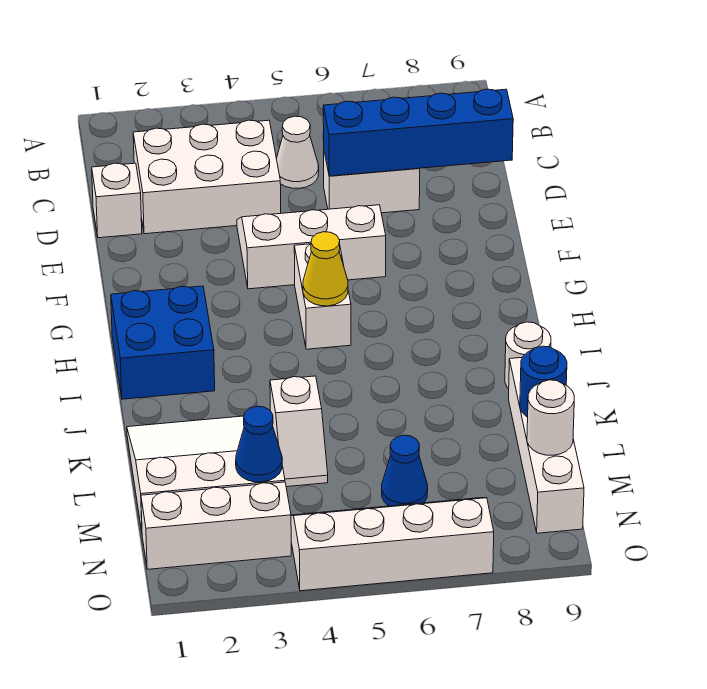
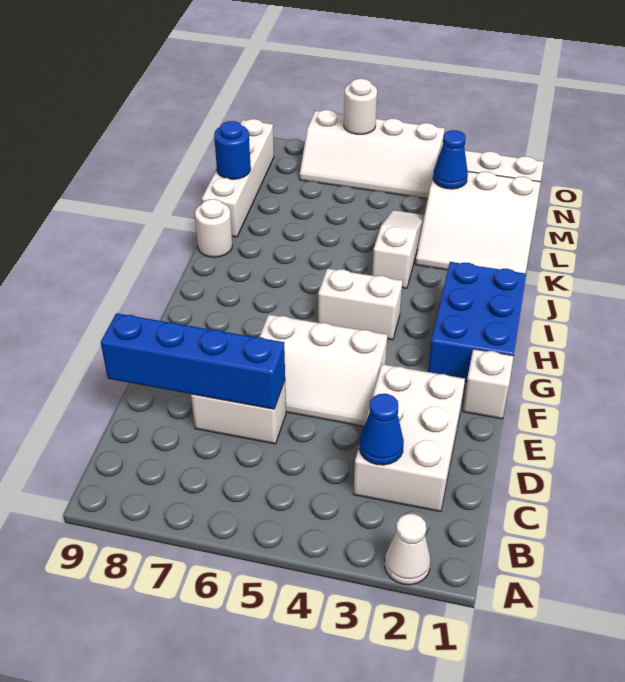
white 2x3 brick [133,120,281,234] -> white 2x3 brick turned to [353,364,465,512]
white 1x1 cone [277,116,319,188] -> white 1x1 cone moved to [385,514,430,585]
white 1x1 brick [92,163,142,238] -> white 1x1 brick moved to [463,349,514,419]
white 1x2 brick [294,244,351,349] -> white 1x2 brick turned to [318,268,402,340]
blue 2x2 brick [111,286,215,399] -> blue 2x3 brick [428,262,526,382]
yellow 1x1 cone [303,232,348,306] -> none
white 1x2 slope [270,376,328,487] -> white 1x3 slope [372,210,424,288]
blue 1x1 cone [382,435,428,506] -> blue 1x1 cone moved to [359,394,404,465]
white 1x1 round brick [527,380,574,455] -> white 1x1 round brick moved to [344,79,377,134]

